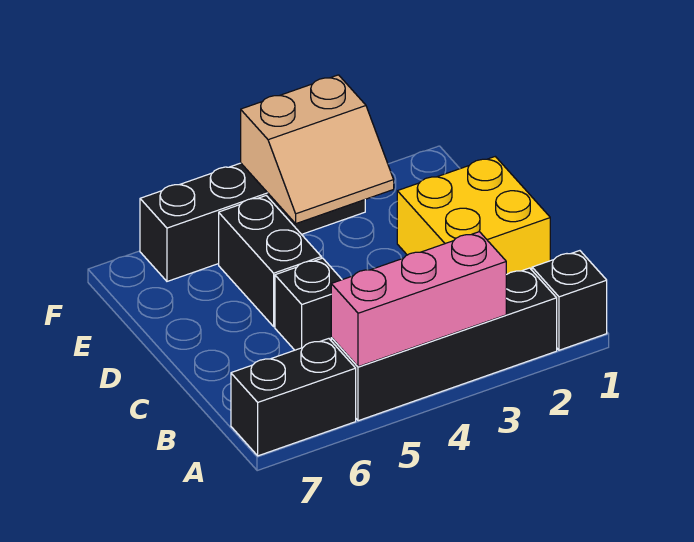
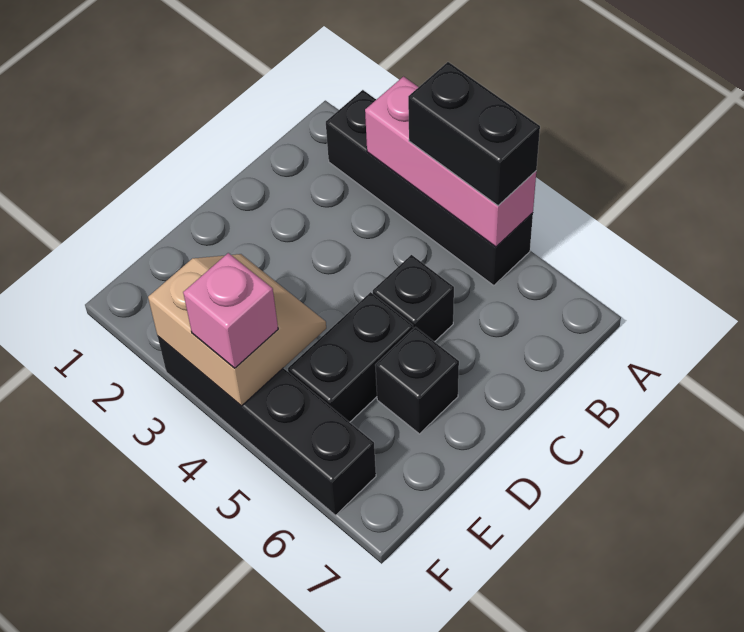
black 1x1 brick [532,251,607,350] -> black 1x1 brick moved to [375,327,459,434]
black 1x2 brick [231,339,356,456] -> black 1x2 brick moved to [408,62,540,206]
yellow 2x2 brick [397,157,550,275] -> none
none -> pink 1x1 brick [183,253,278,368]

